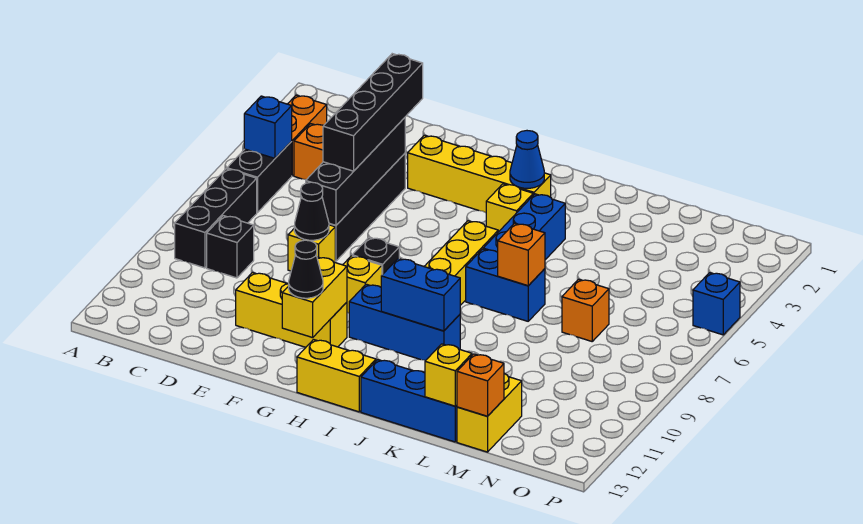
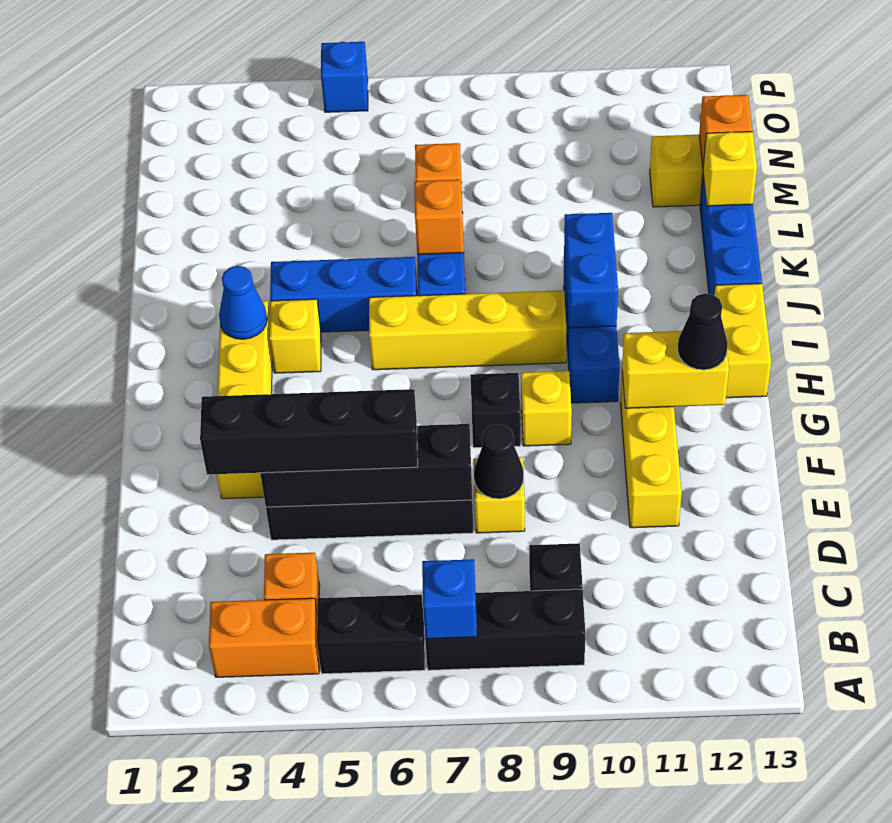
blue 1x1 brick [244,96,292,158] -> blue 1x1 brick moved to [422,559,477,639]

